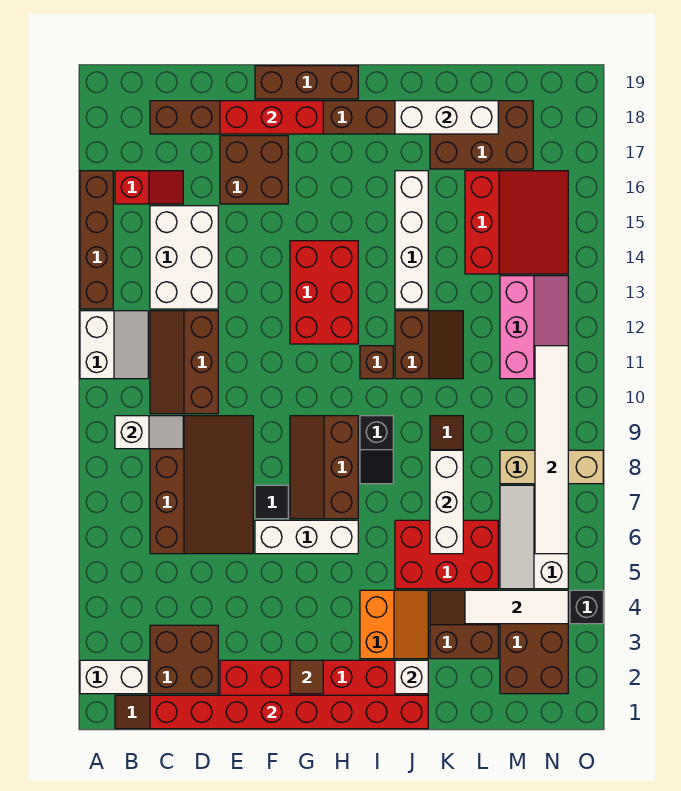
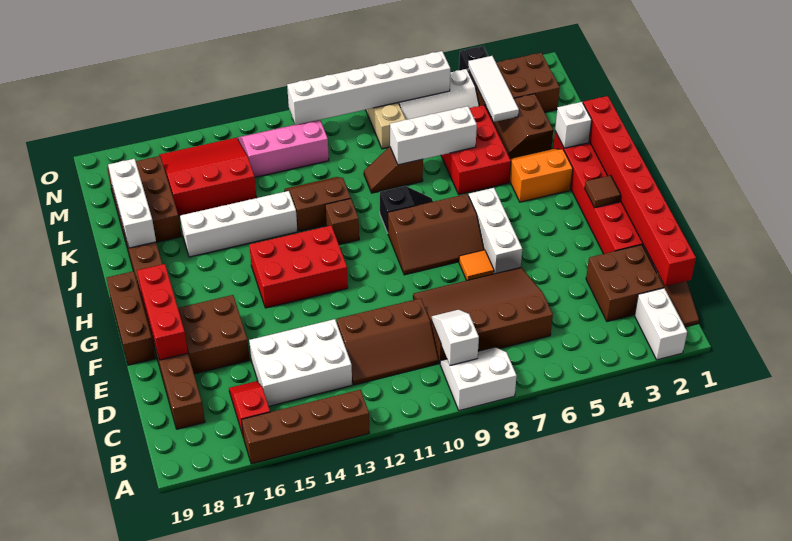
white 2x2 slope [80,311,148,379] -> white 2x2 slope moved to [440,347,517,410]
black 1x1 tile [255,485,288,519] -> orange 1x1 tile [459,250,494,281]
white 1x6 tile [535,346,568,554] -> white 1x6 brick [287,51,450,125]

